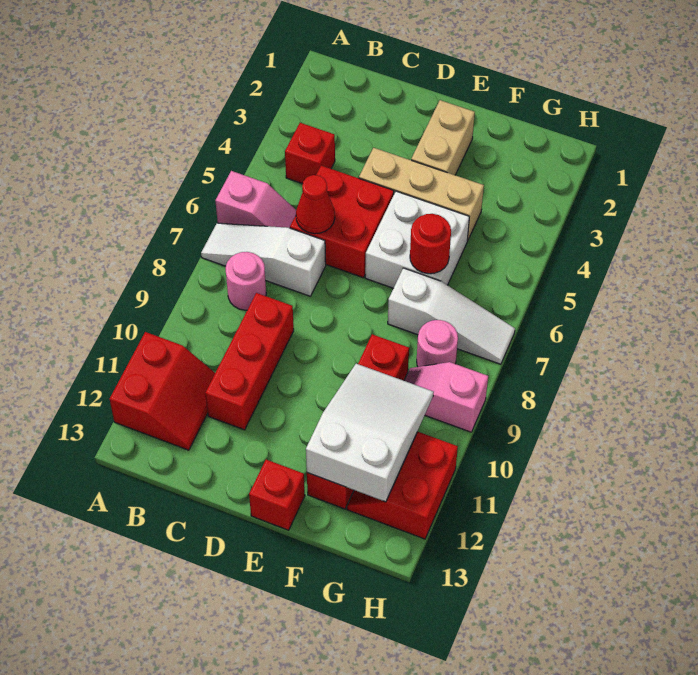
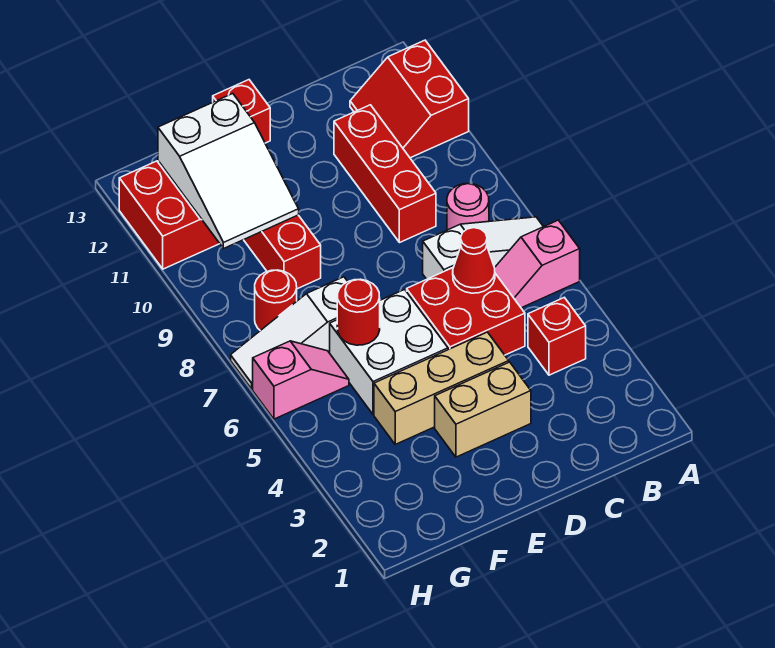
tan 1x2 brick [411,100,475,175] -> tan 1x2 brick turned to [435,362,531,457]
pink 1x1 round brick [417,320,458,367] -> red 1x1 round brick [255,270,297,331]
pink 1x2 slope [404,362,488,432] -> pink 1x2 slope moved to [253,341,349,419]

